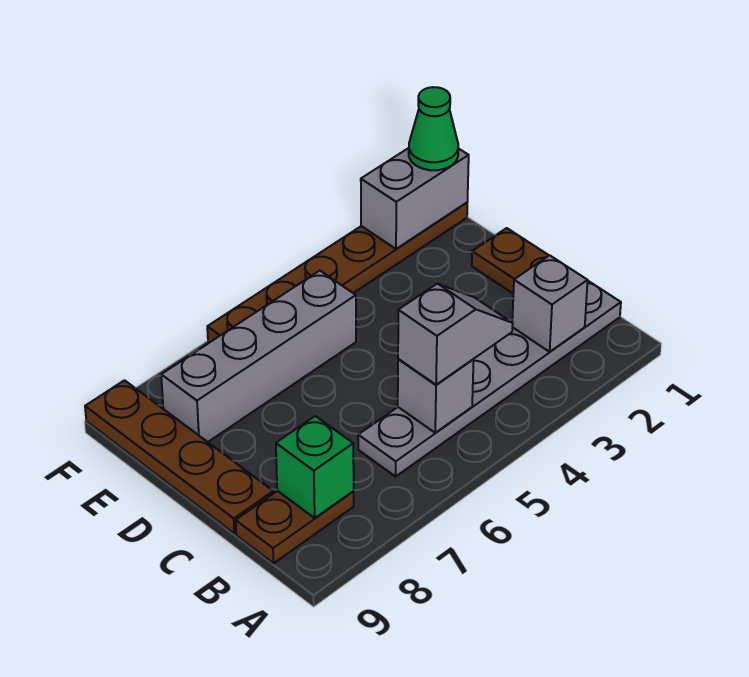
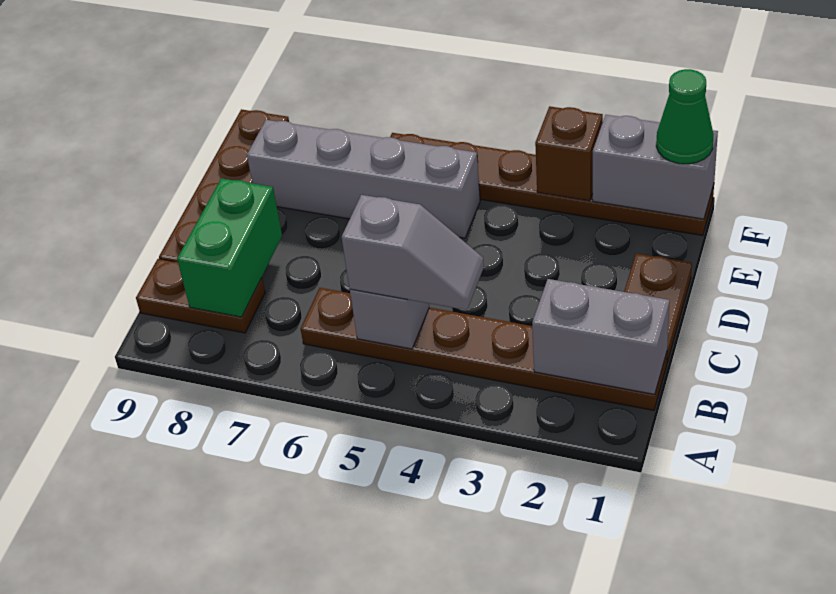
grey 1x6 plate [358,281,621,476] -> brown 1x6 plate [301,288,667,410]
grey 1x1 brick [512,255,588,352] -> grey 1x2 brick [532,279,670,394]
green 1x1 brick [276,416,354,518] -> green 1x2 brick [177,178,282,317]
none -> brown 1x1 brick [535,106,603,201]

